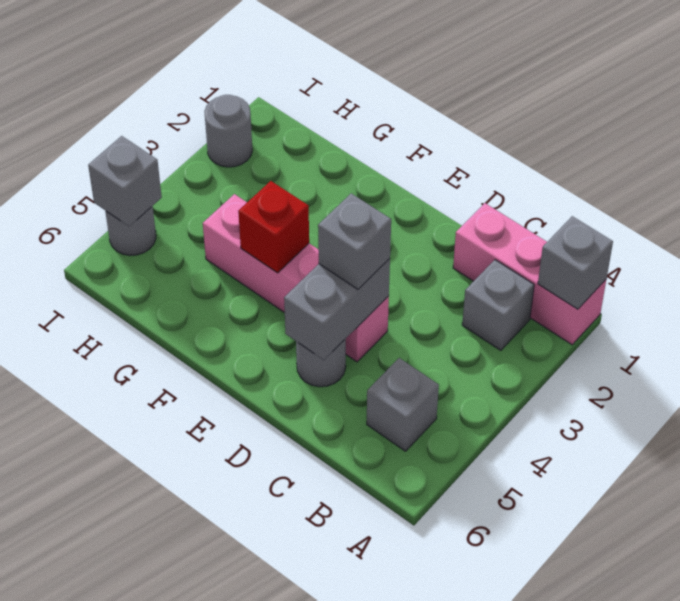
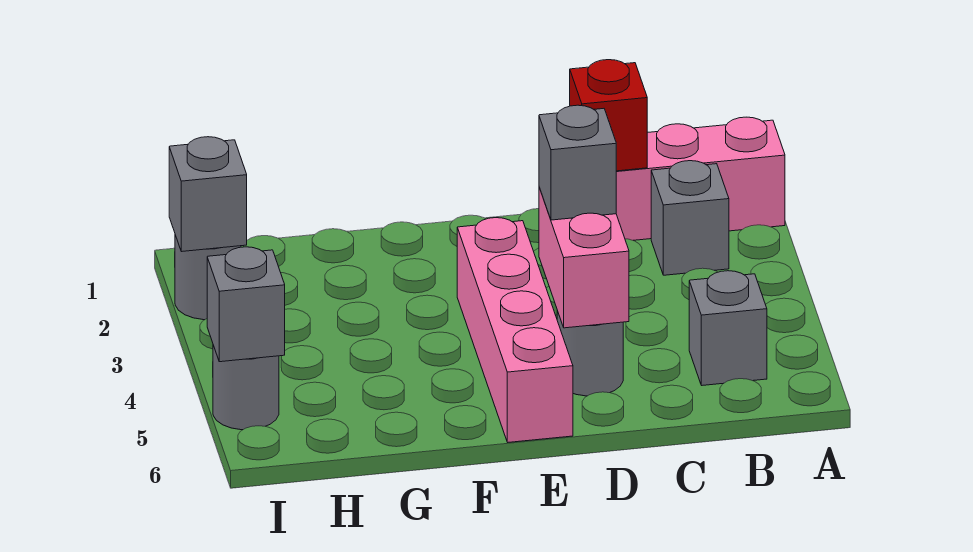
grey 1x1 brick [538,216,613,309] -> grey 1x1 brick moved to [169,137,247,252]
pink 1x4 brick [203,194,389,362] -> pink 1x4 brick turned to [457,218,573,442]
grey 1x2 brick [284,259,390,360] -> pink 1x2 brick [539,187,629,328]
red 1x1 brick [238,181,309,273] -> red 1x1 brick moved to [570,60,647,171]

